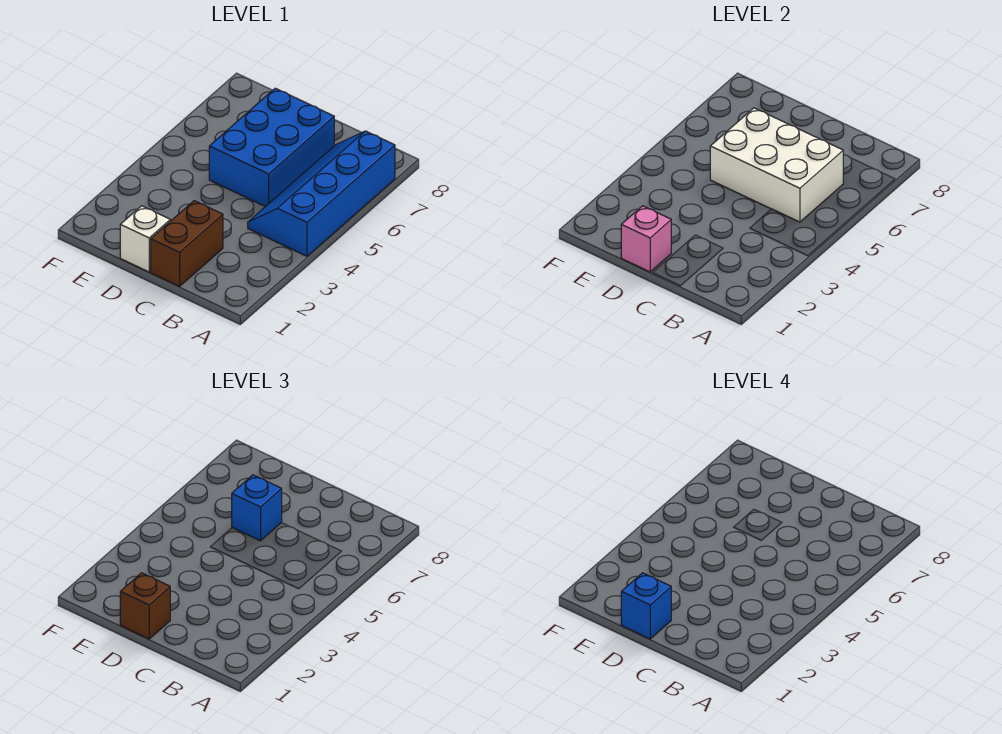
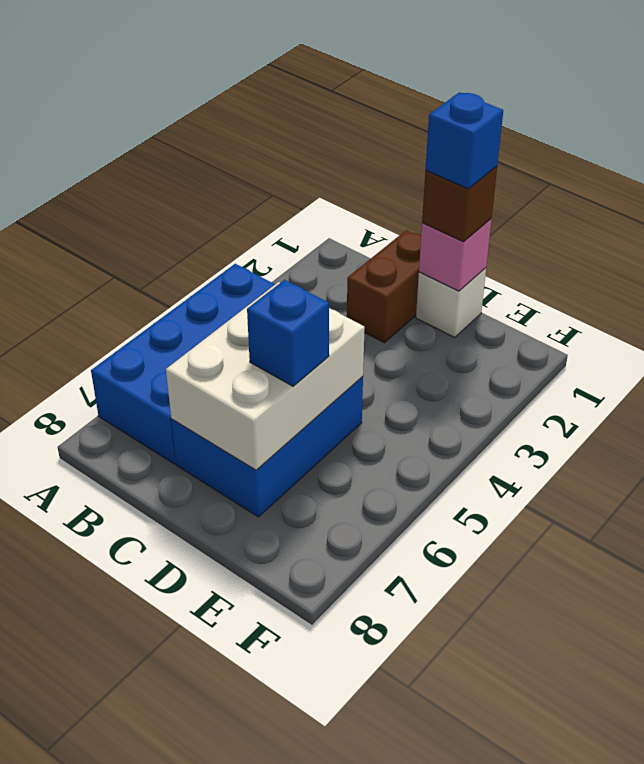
blue 2x4 slope [248,131,395,256] -> blue 2x4 brick [91,264,275,464]
white 2x3 brick [710,108,843,222] -> white 2x3 brick turned to [166,282,365,470]

